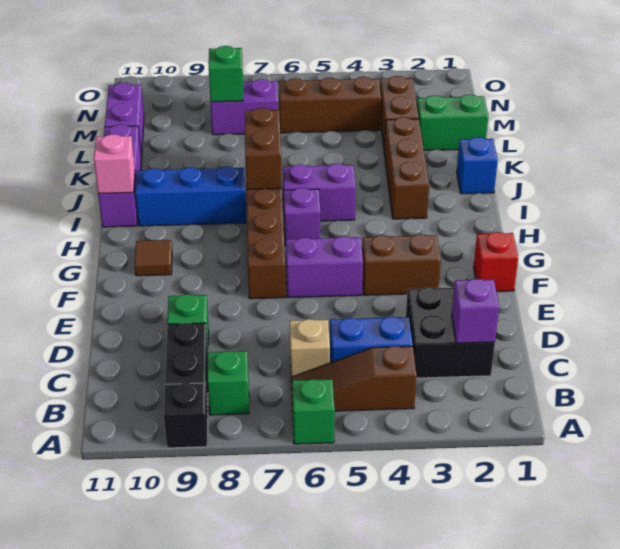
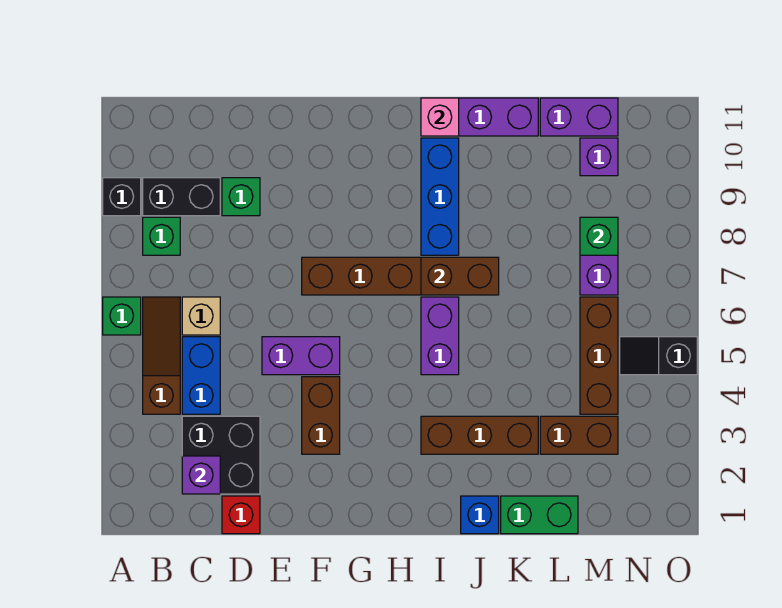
red 1x1 brick [474,232,518,291] -> red 1x1 brick moved to [222,496,260,534]
purple 1x2 brick [286,236,363,297] -> purple 1x2 brick turned to [262,337,340,375]
brown 1x1 tile [135,240,172,276] -> none
purple 1x1 brick [284,188,320,246] -> purple 1x1 brick moved to [580,138,618,176]
green 1x2 brick [417,94,488,150] -> green 1x2 brick turned to [501,496,578,534]
none -> black 1x2 slope [620,337,697,375]

